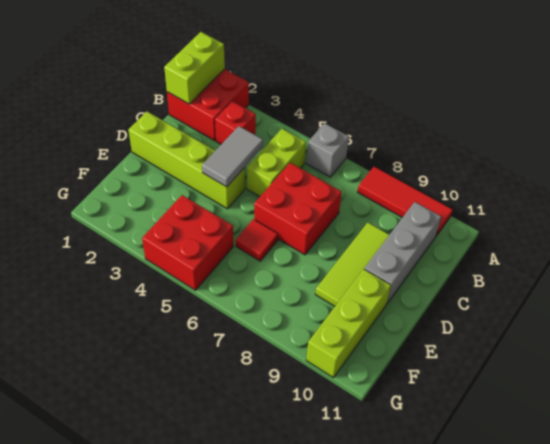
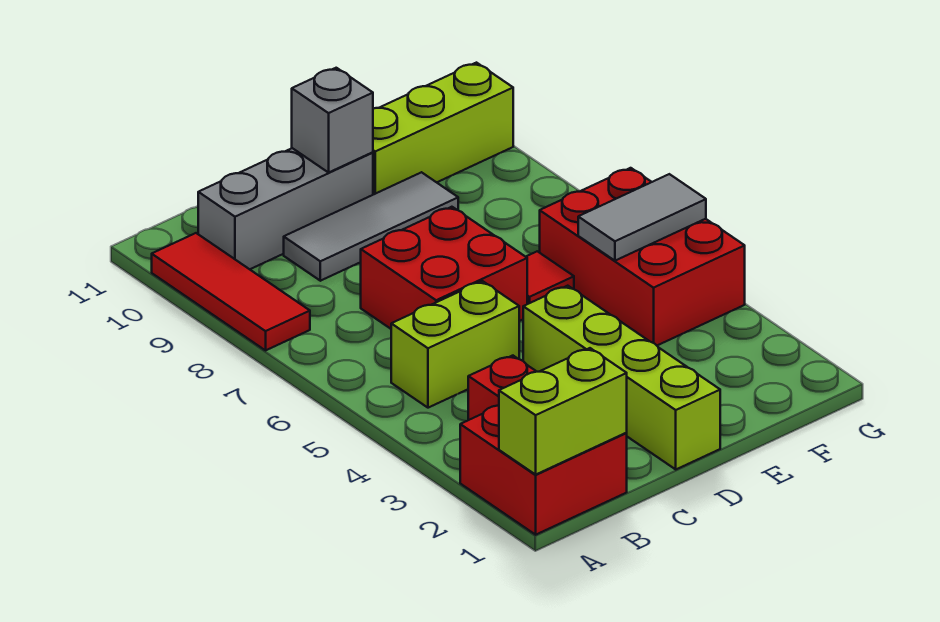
grey 1x1 brick [307,123,349,177] -> grey 1x1 brick moved to [292,68,373,173]
grey 1x2 tile [202,126,263,187] -> grey 1x2 tile moved to [578,174,706,261]
lime 1x3 tile [315,223,389,306] -> grey 1x3 tile [284,172,458,281]
red 2x2 brick [142,195,233,290] -> red 2x3 brick [540,168,745,345]

